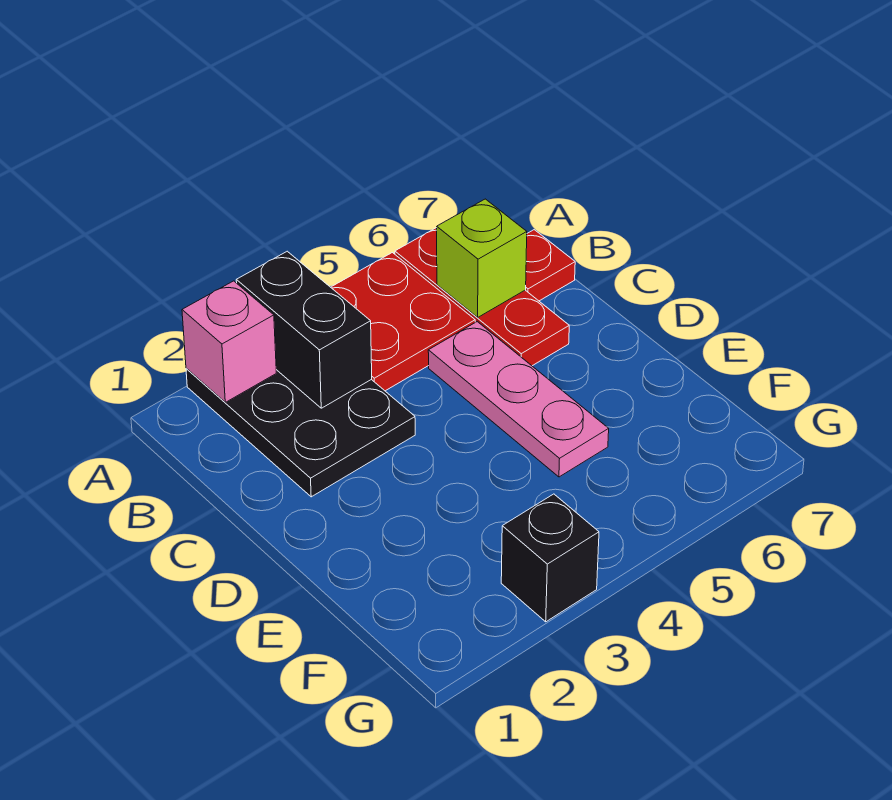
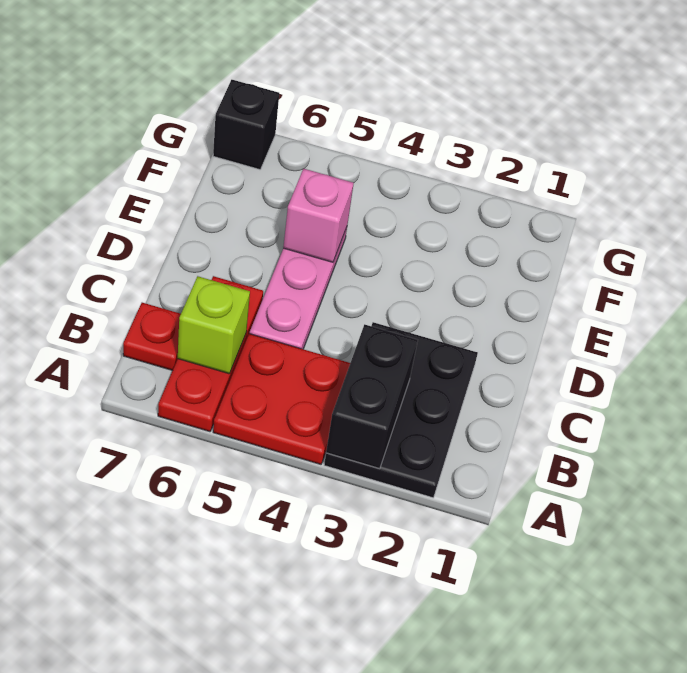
pink 1x1 brick [182,281,276,402] -> pink 1x1 brick moved to [283,169,354,262]
black 1x1 brick [501,494,599,622] -> black 1x1 brick moved to [213,80,279,170]

